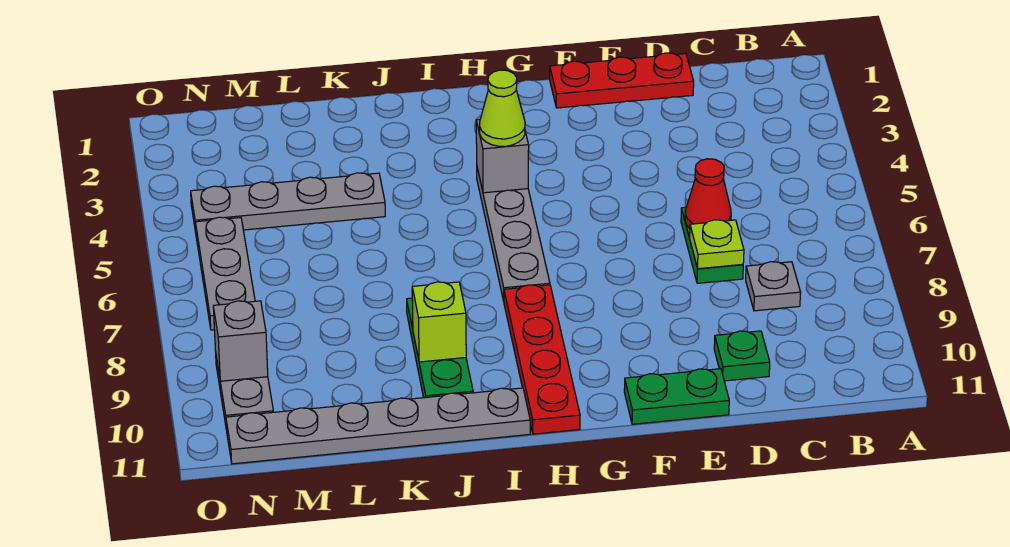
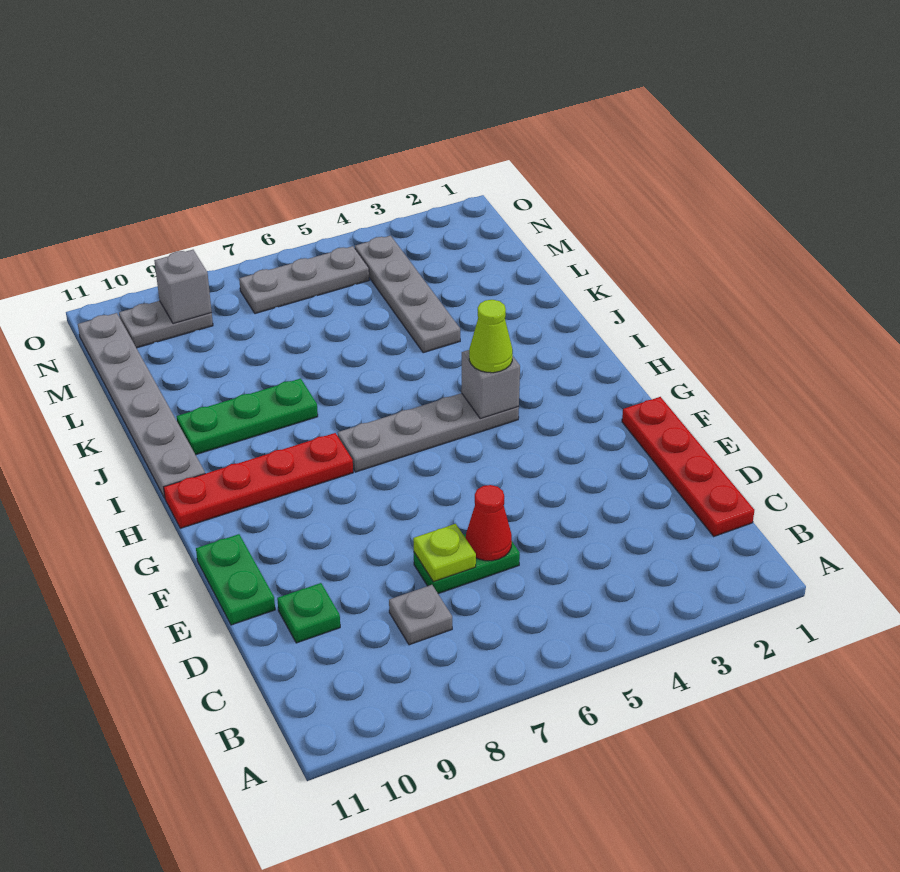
red 1x3 plate [550,53,694,108] -> red 1x4 plate [622,397,754,536]
lime 1x1 brick [412,282,466,362] -> none

